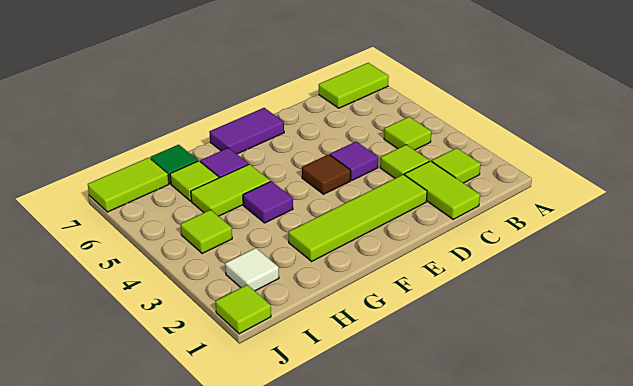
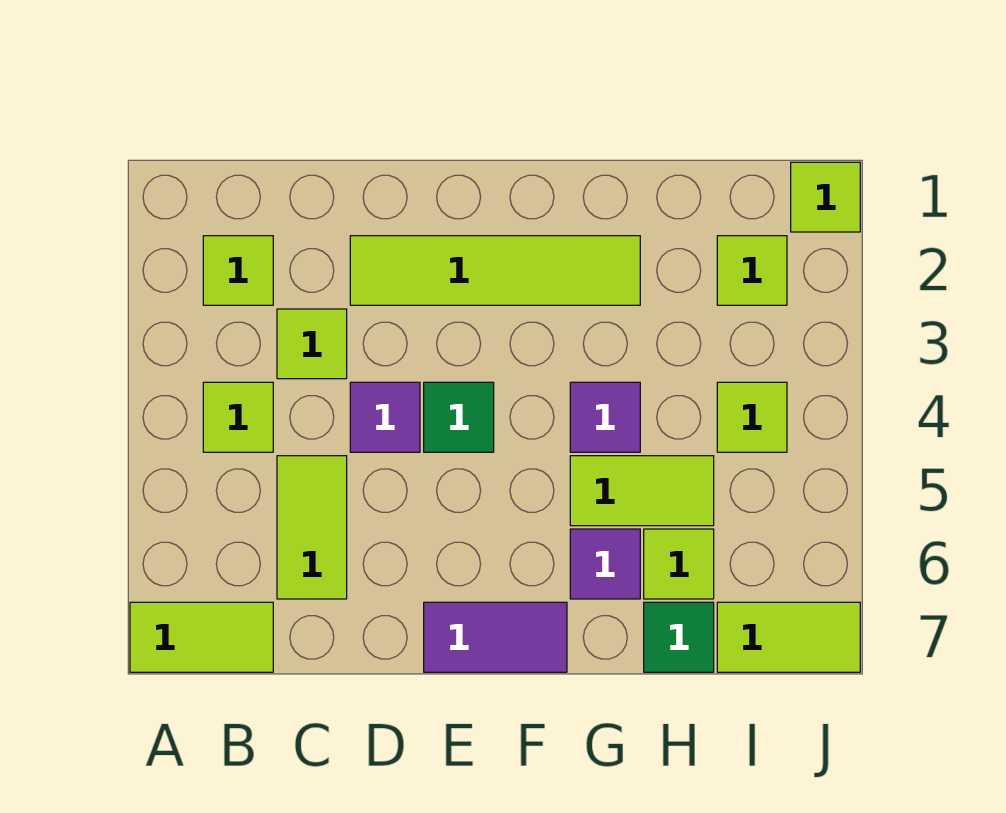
lime 1x2 tile [405,161,480,219] -> lime 1x2 tile moved to [277,456,347,599]
brown 1x1 tile [302,154,351,194] -> green 1x1 tile [424,382,494,452]
white 1x1 tile [225,248,279,291] -> lime 1x1 tile [717,236,787,305]

